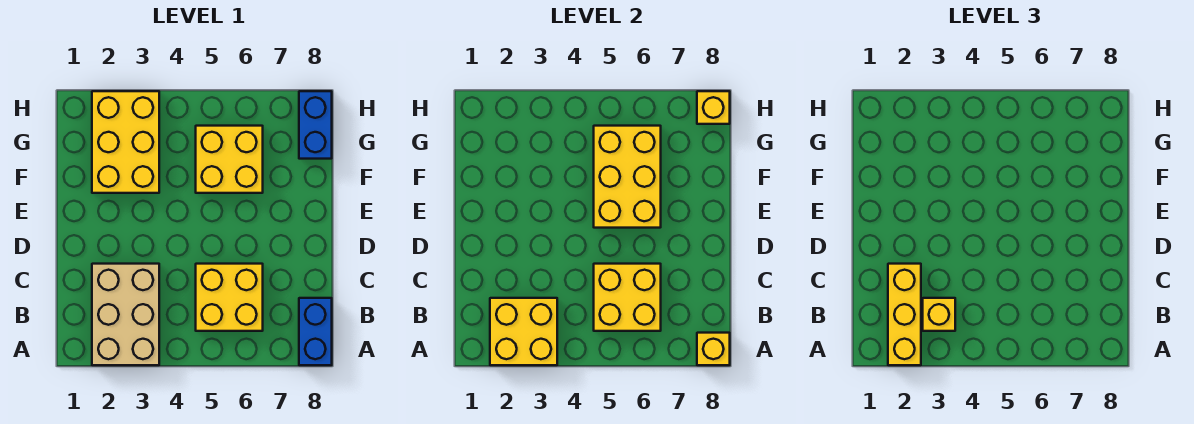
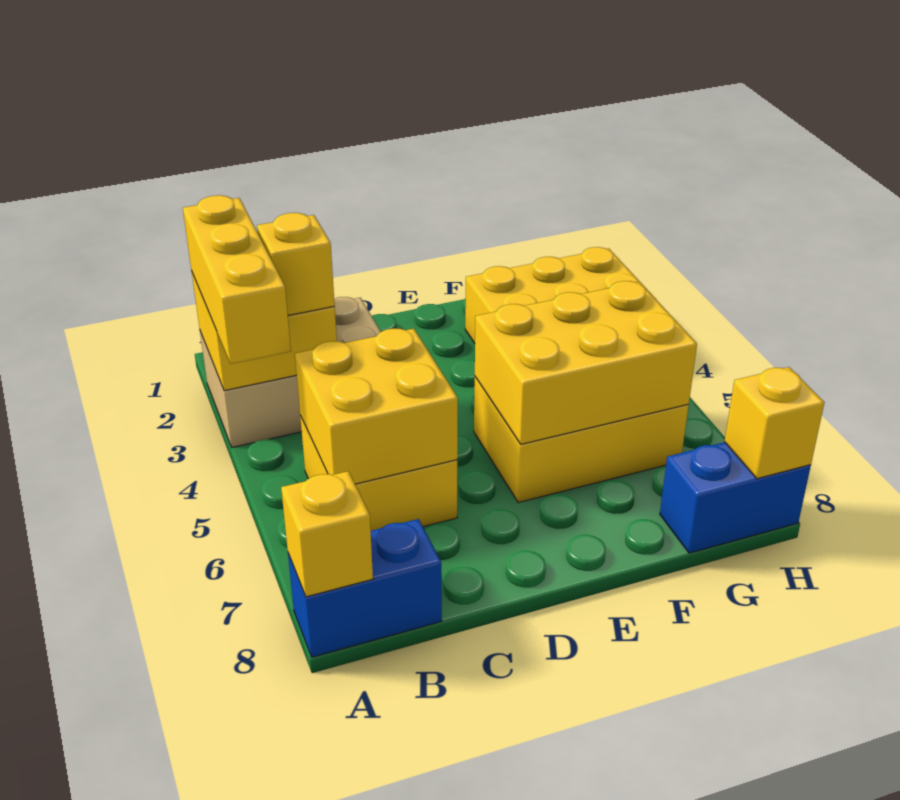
yellow 1x3 brick [888,264,921,365] -> yellow 1x3 brick turned to [183,195,291,364]
yellow 2x2 brick [196,126,263,193] -> yellow 2x3 brick [474,377,689,503]

